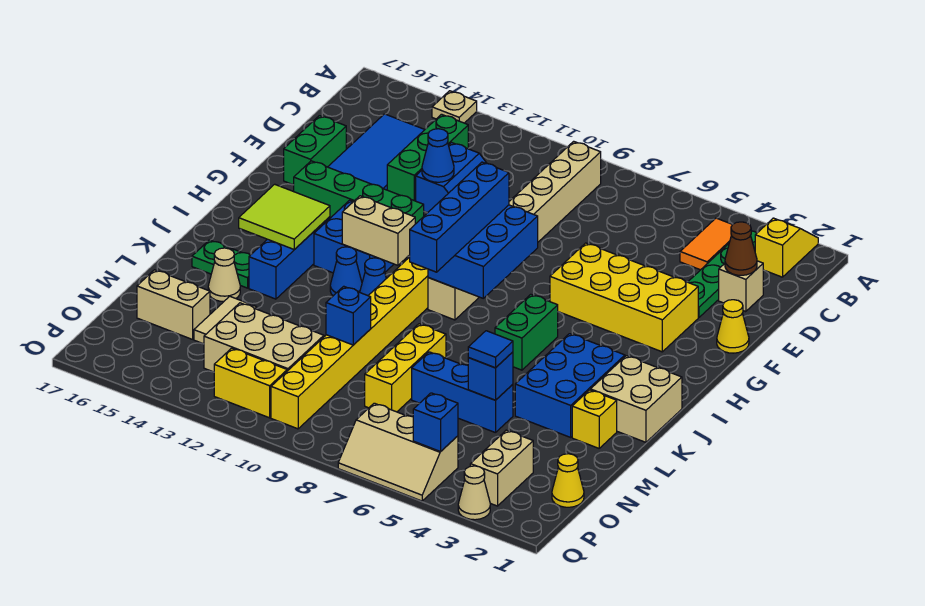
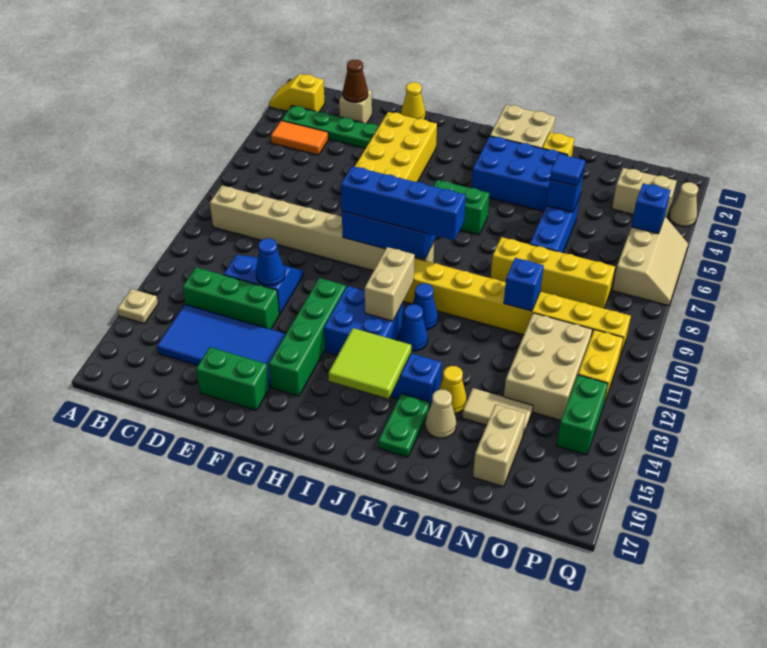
yellow 1x3 brick [365,324,446,412] -> yellow 1x4 brick [491,237,615,308]
yellow 1x1 cone [552,454,584,507] -> yellow 1x1 cone moved to [439,366,467,414]
none -> green 1x2 brick [557,375,608,455]

